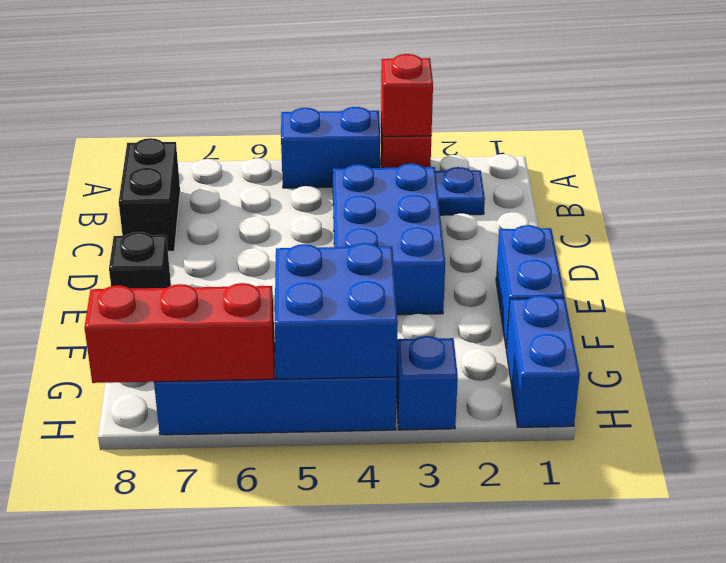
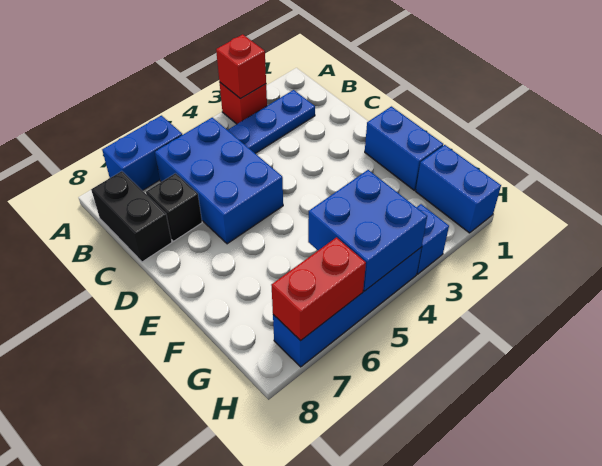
blue 1x2 brick [281,107,381,188] -> blue 1x2 brick moved to [102,116,182,191]
blue 2x3 brick [333,164,445,315] -> blue 2x3 brick moved to [155,118,283,244]
black 1x1 brick [109,232,171,289] -> black 1x1 brick moved to [146,173,202,241]
red 1x3 brick [85,283,275,383] -> red 1x2 brick [271,237,366,341]

